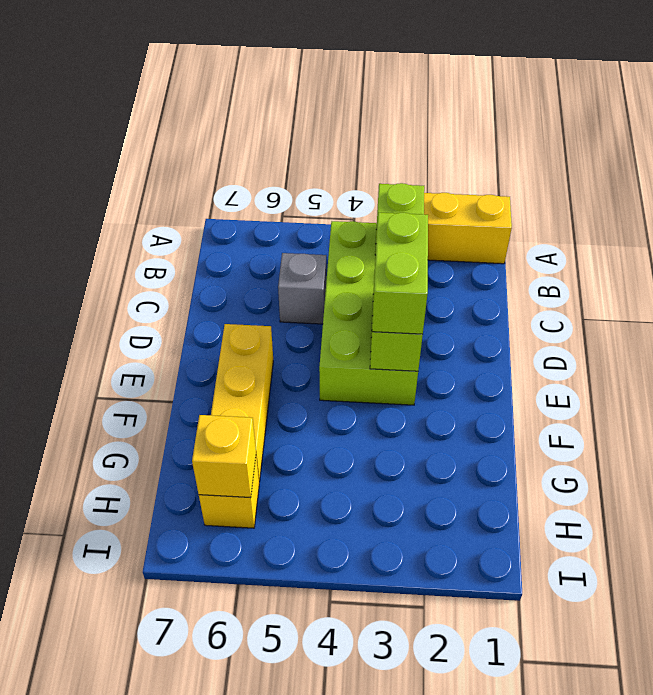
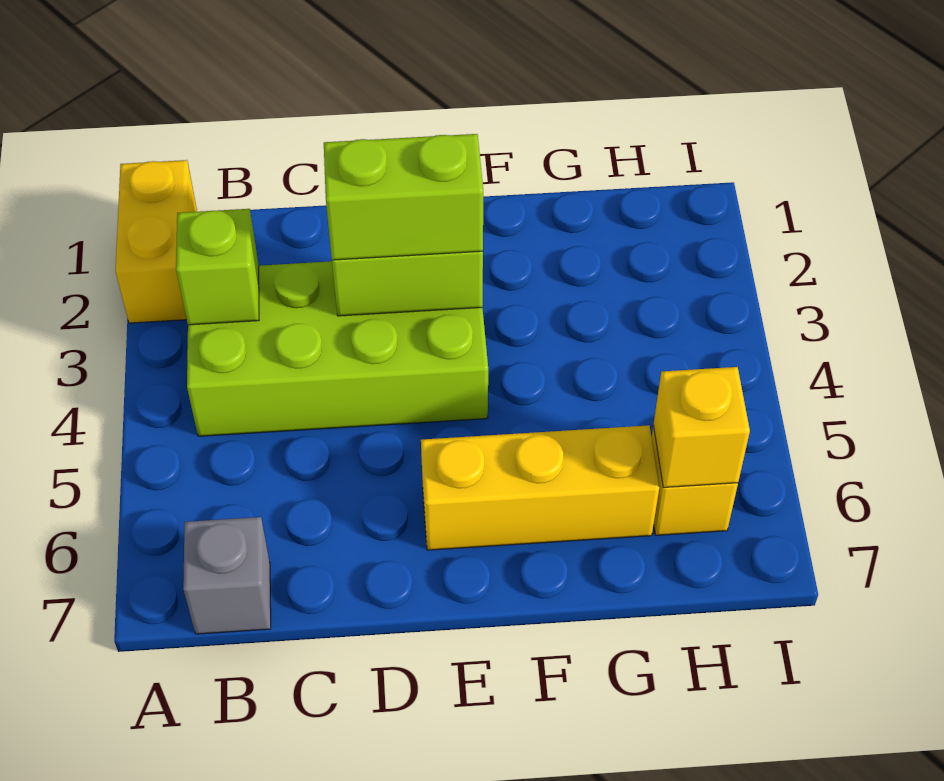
grey 1x1 brick [278,253,326,324] -> grey 1x1 brick moved to [183,517,271,634]

